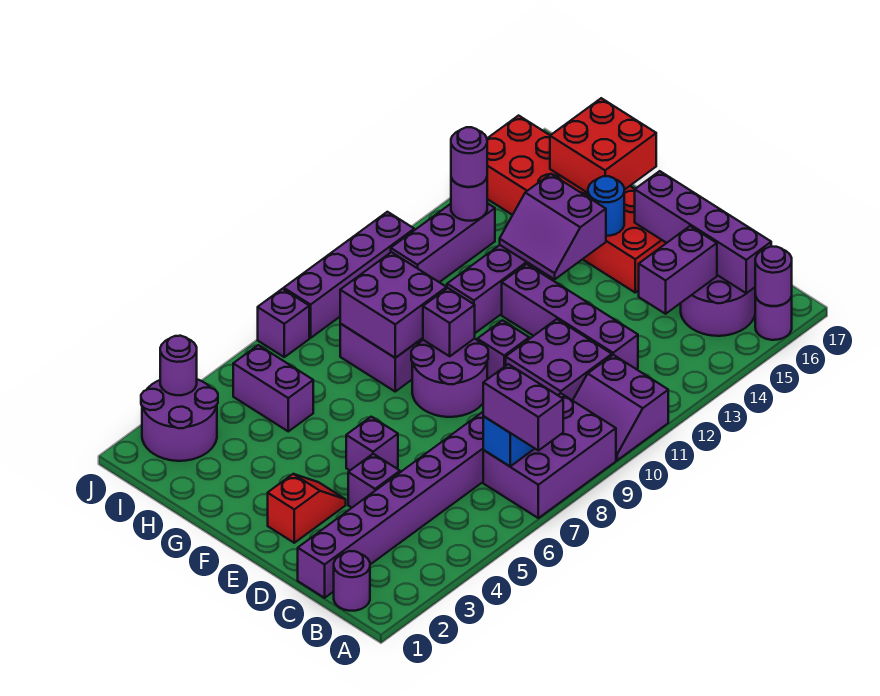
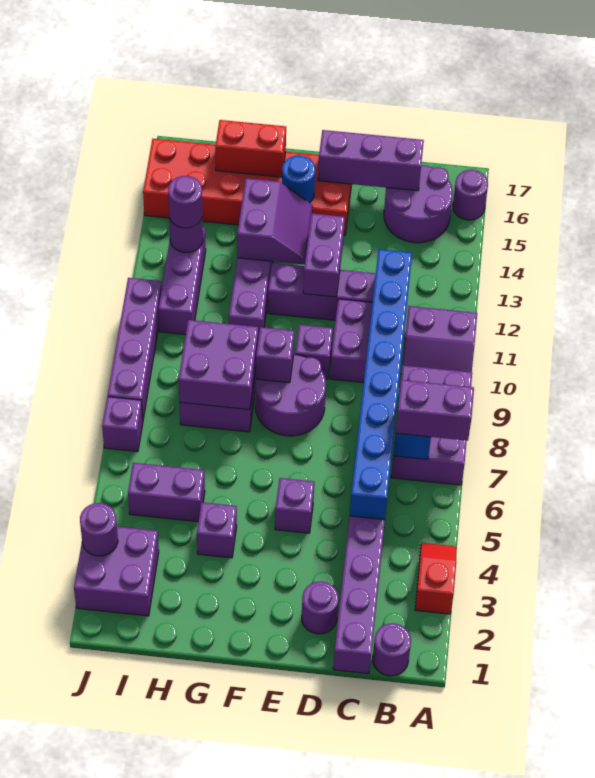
purple 1x1 round brick [755,247,792,306] -> purple 1x1 round brick moved to [302,582,338,634]
purple 1x4 brick [635,171,771,293] -> purple 1x3 brick [318,130,424,191]
none -> blue 1x8 brick [350,249,412,520]
purple 1x2 brick [639,226,717,314] -> purple 1x2 brick moved to [303,214,345,297]
purple 1x1 brick [348,454,400,508] -> purple 1x1 brick moved to [197,502,237,558]
red 1x2 slope [268,474,346,543] -> red 1x2 slope moved to [415,543,456,614]
purple 2x2 slope [500,174,606,279] -> purple 2x2 slope turned to [237,178,313,265]
red 2x2 brick [550,98,656,193] -> red 1x2 brick [215,120,286,177]
purple 2x2 round brick [141,379,218,461] -> purple 2x2 brick [74,527,159,616]

